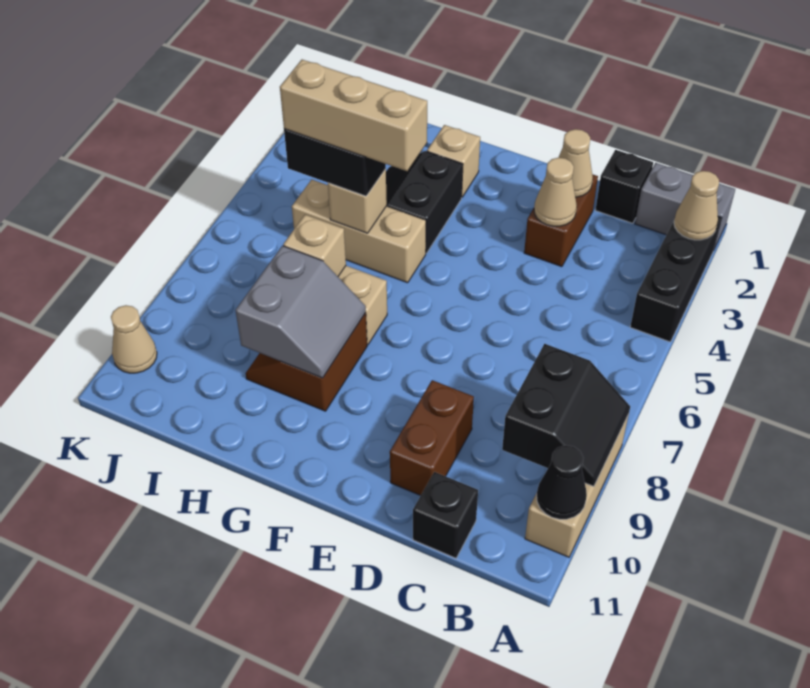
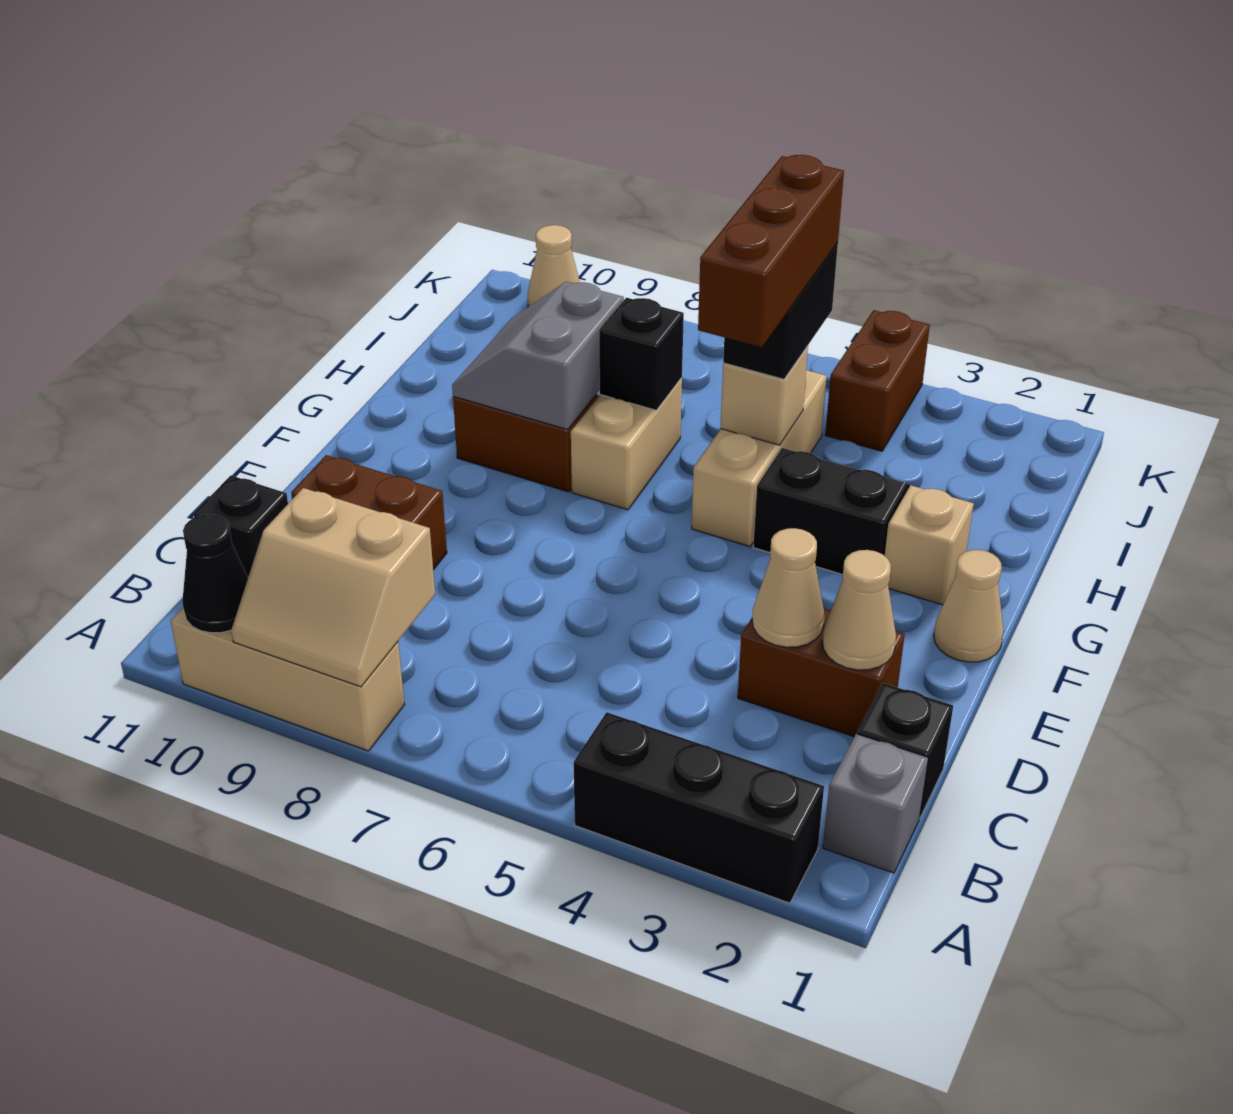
grey 1x2 brick [635,163,735,251] -> grey 1x1 brick [823,734,928,873]
tan 1x1 cone [674,171,719,240] -> tan 1x1 cone moved to [934,550,1004,662]
black 2x2 slope [502,344,630,486] -> tan 2x2 slope [231,488,435,687]
tan 1x3 brick [280,60,427,171] -> brown 1x3 brick [698,155,844,347]
grey 2x2 slope [235,246,366,378] -> grey 2x2 slope turned to [452,282,624,430]
tan 1x1 brick [283,215,346,276] -> black 1x1 brick [599,298,684,410]
none -> brown 1x2 brick [825,310,930,451]

